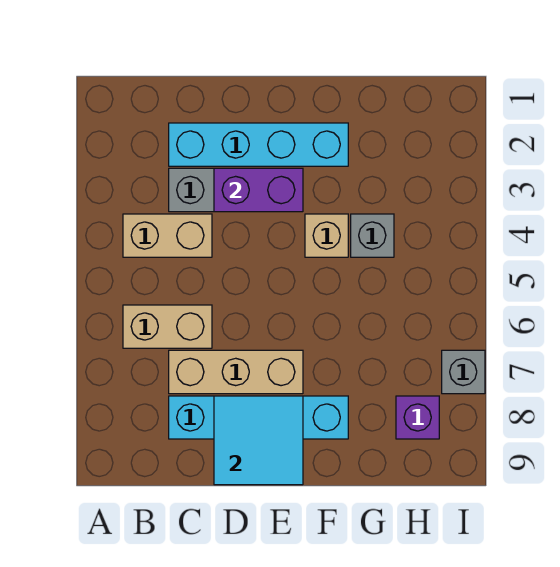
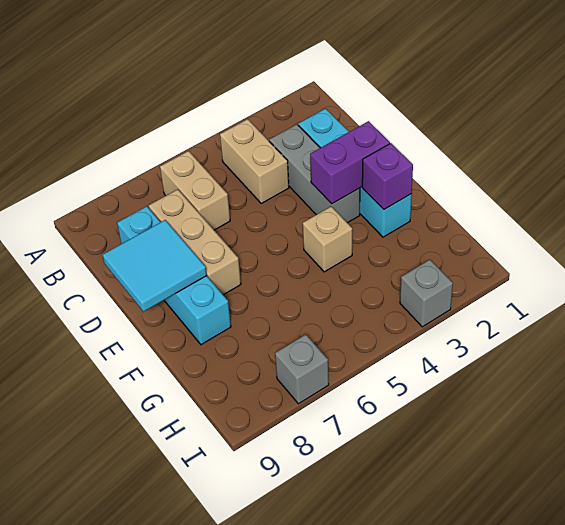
purple 1x2 brick [214,168,303,212] -> purple 1x2 brick turned to [310,121,390,204]
grey 1x1 brick [351,214,394,257] -> grey 1x1 brick moved to [400,260,453,327]
purple 1x1 brick [396,396,439,439] -> purple 1x1 brick moved to [362,143,413,209]

